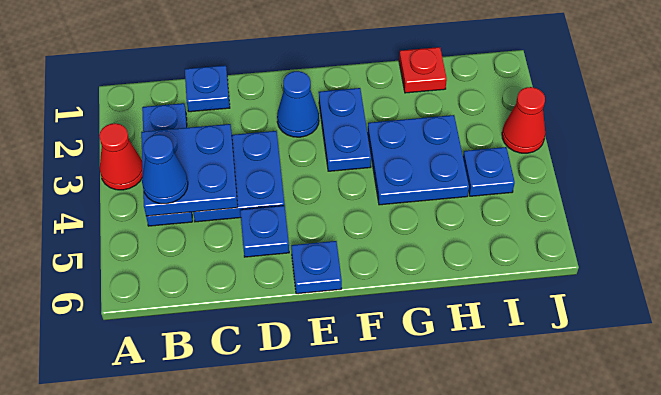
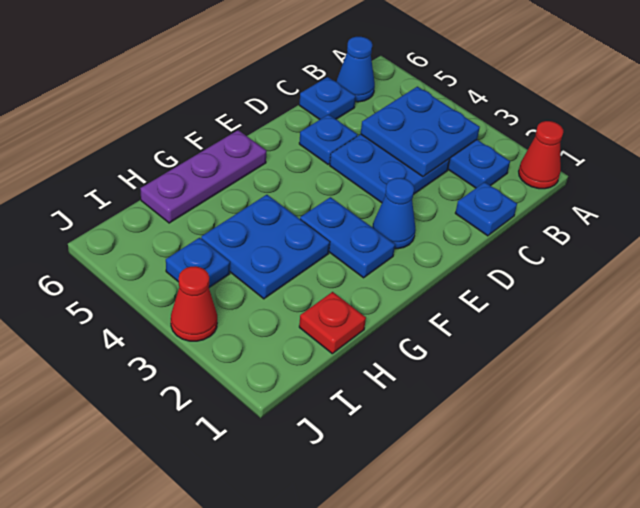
red 1x1 cone [99,123,143,190] -> red 1x1 cone moved to [519,121,563,189]
blue 1x1 cone [142,135,188,204] -> blue 1x1 cone moved to [337,37,375,102]
blue 1x1 plate [291,241,342,294] -> blue 1x1 plate moved to [299,77,356,119]
none -> purple 1x3 plate [140,130,266,223]

